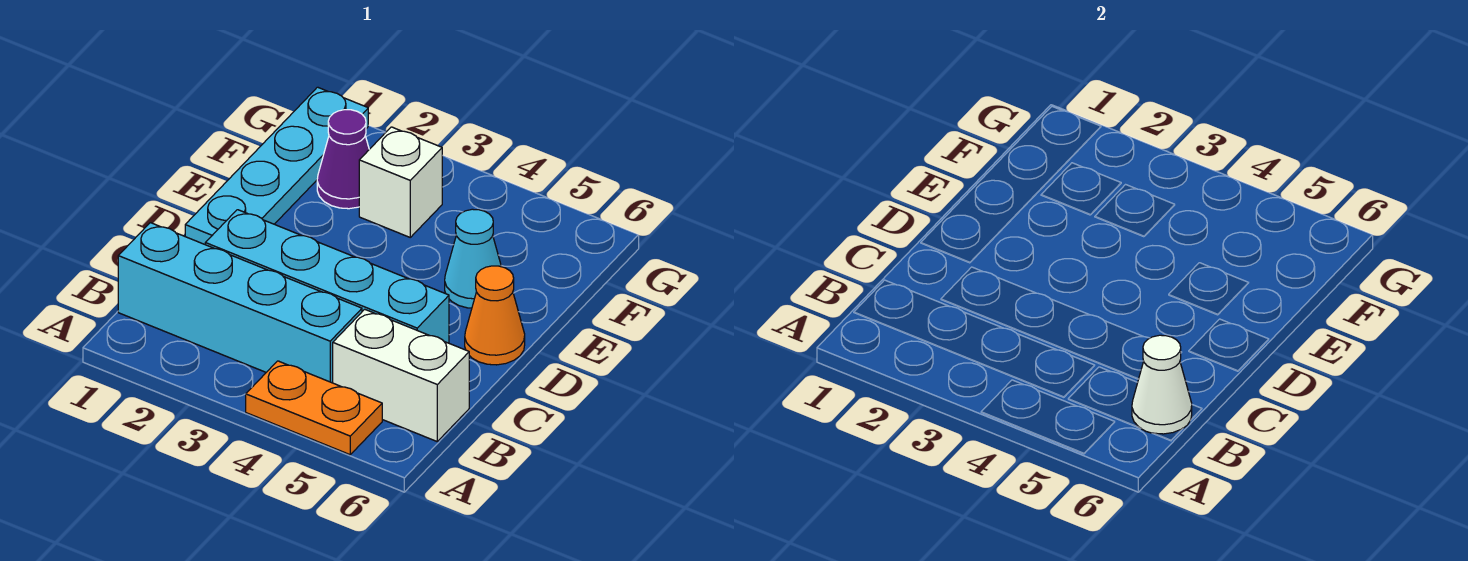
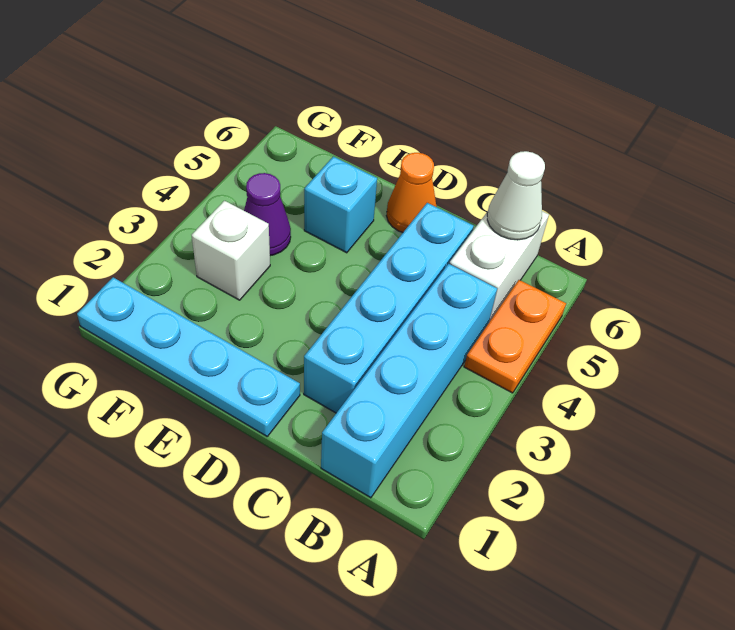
cyan 1x1 cone [445,209,501,308] -> cyan 1x1 brick [304,156,377,253]
purple 1x1 cone [317,110,369,209] -> purple 1x1 cone moved to [244,173,291,256]

